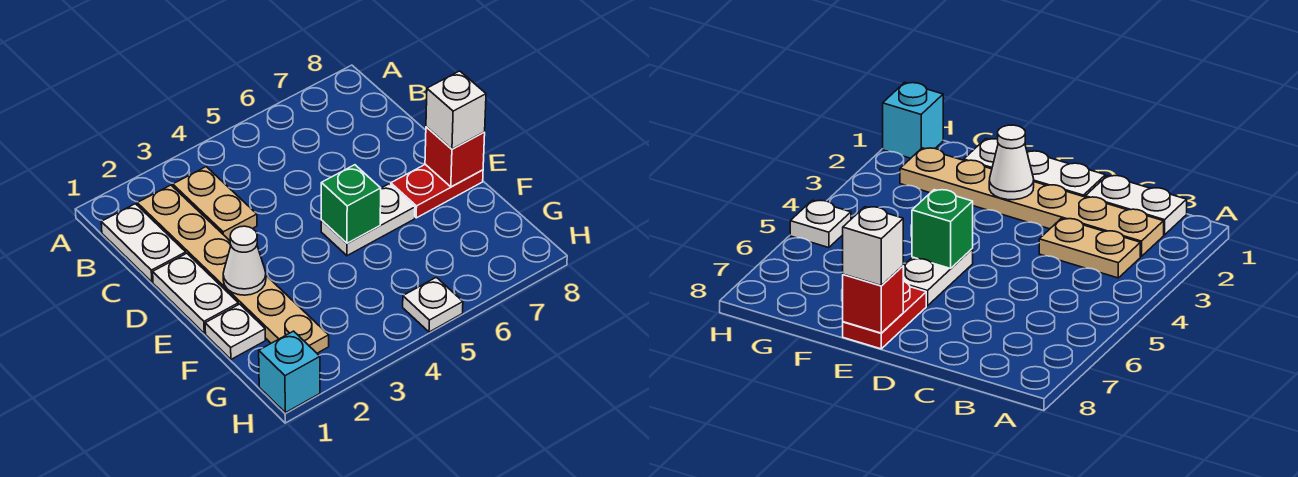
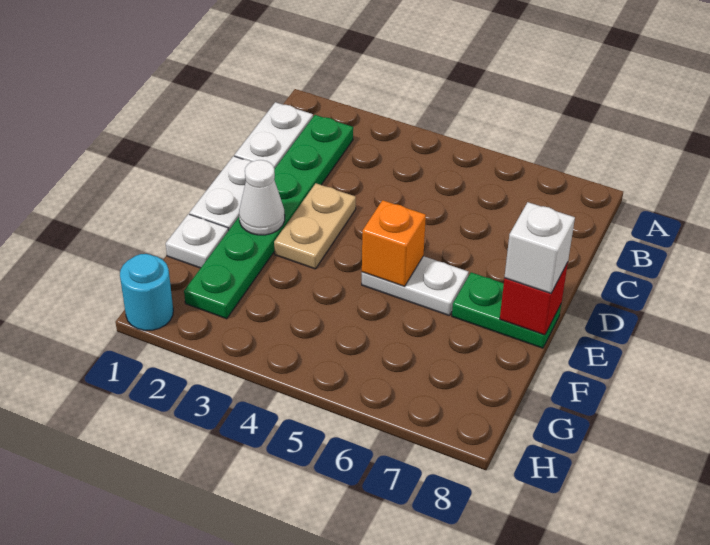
tan 1x6 plate [137,185,329,353] -> green 1x6 plate [184,115,353,319]
tan 1x2 plate [173,167,257,241] -> tan 1x2 plate moved to [274,183,356,269]
green 1x1 brick [321,165,381,243] -> orange 1x1 brick [362,200,426,286]
red 1x2 plate [391,164,483,218] -> green 1x2 plate [452,272,561,348]
cyan 1x1 brick [259,331,320,413] -> cyan 1x1 round brick [120,254,173,331]
white 1x1 plate [403,277,463,332] -> none

